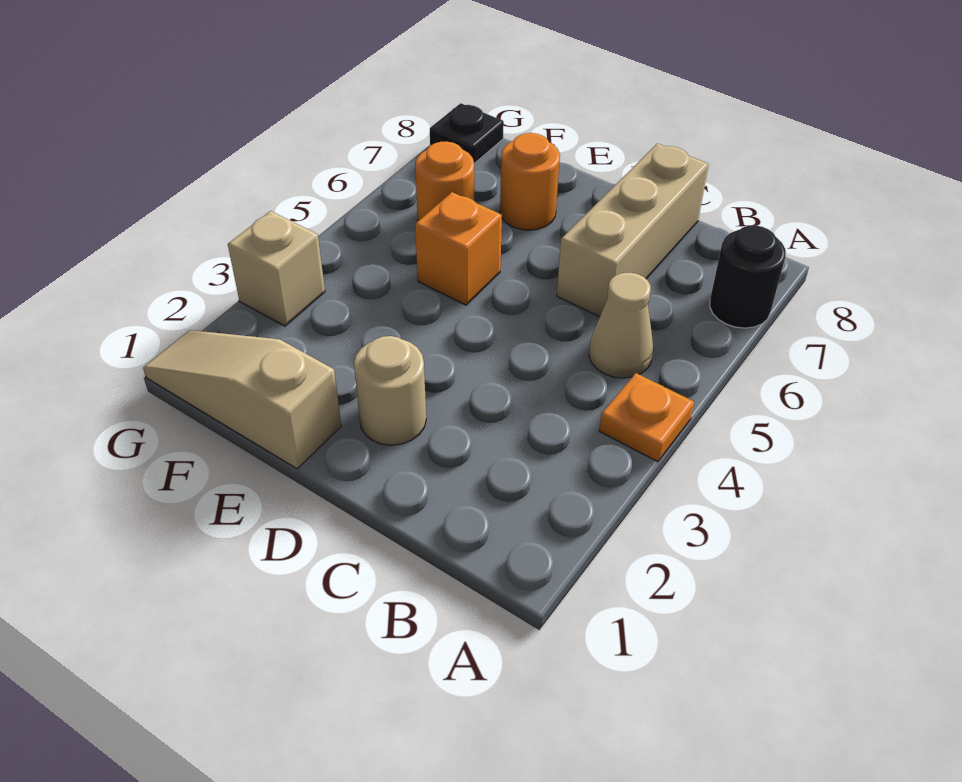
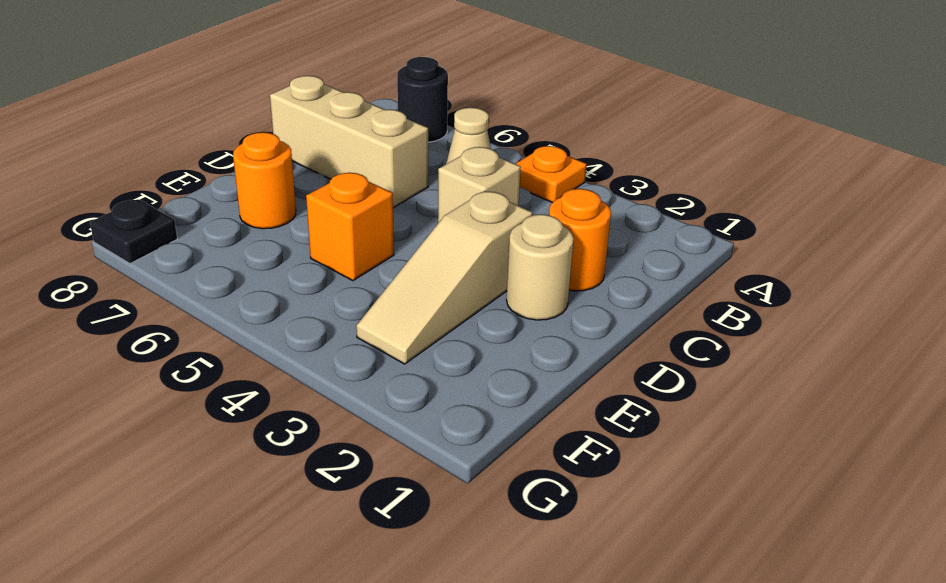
tan 1x3 slope [143,330,341,469] -> tan 1x3 slope moved to [356,191,533,364]
orange 1x1 round brick [415,141,474,221] -> orange 1x1 round brick moved to [549,189,611,291]
tan 1x1 brick [228,211,325,326] -> tan 1x1 brick moved to [438,147,521,223]

